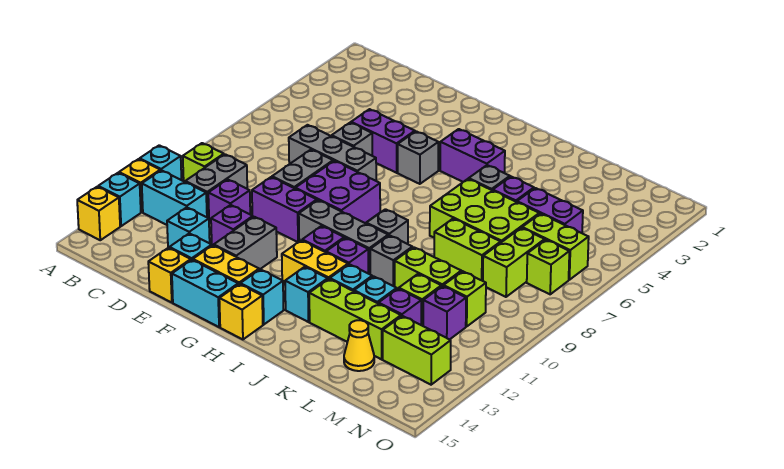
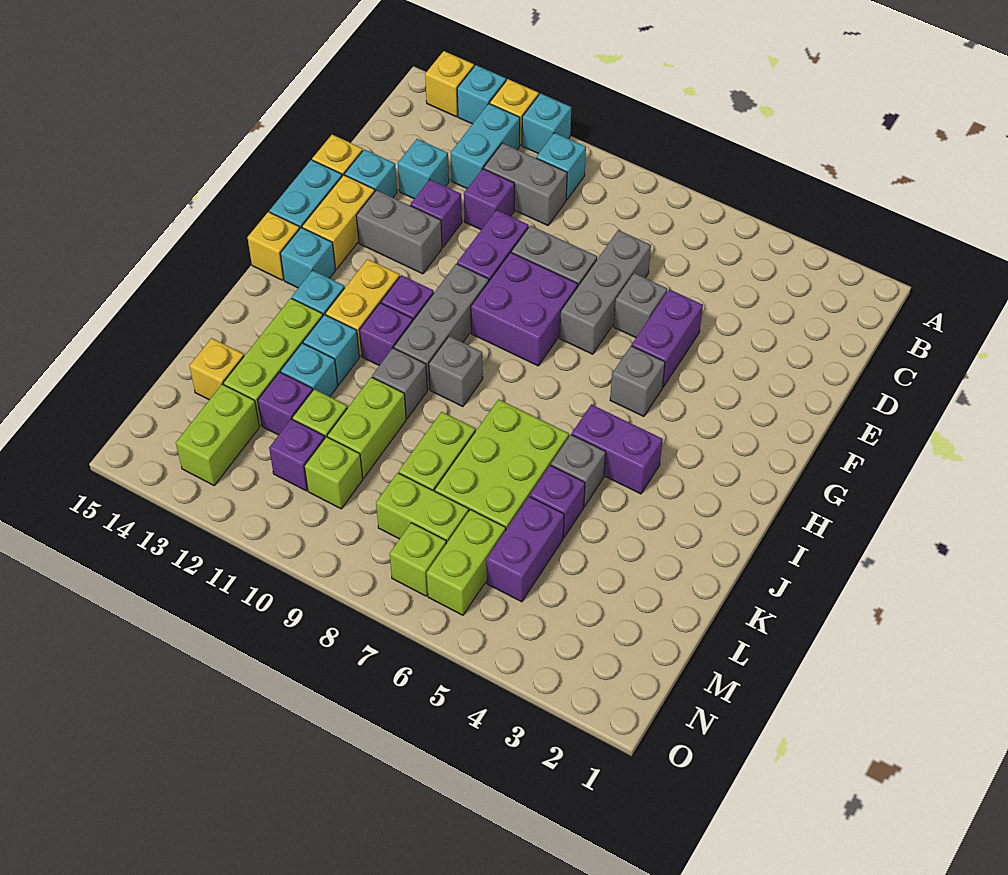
lime 1x1 brick [183,143,224,182] -> cyan 1x1 brick [536,133,586,200]
purple 1x2 brick [440,129,505,182] -> purple 1x2 brick turned to [572,404,663,494]
yellow 1x1 cone [344,320,374,371] -> yellow 1x1 brick [190,338,244,400]

